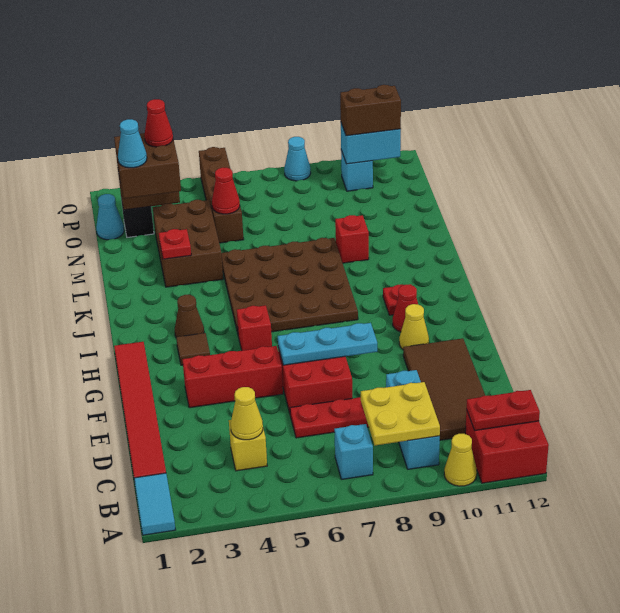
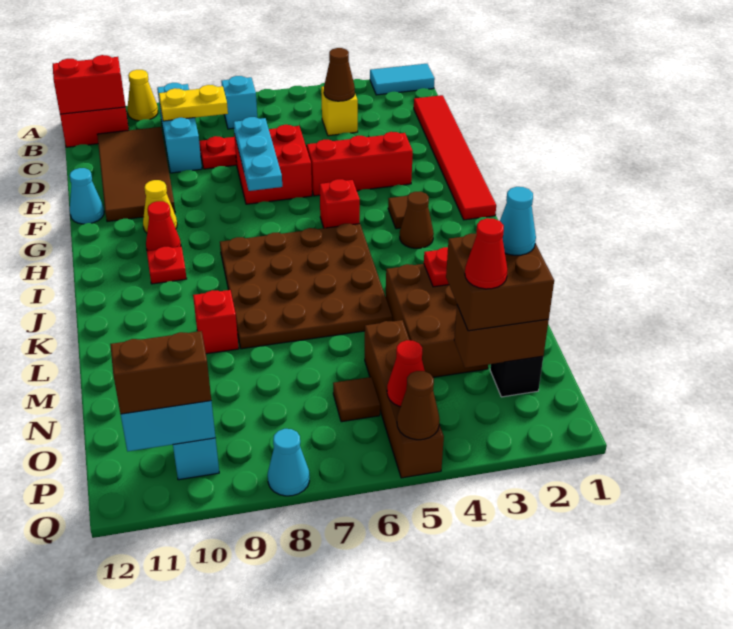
cyan 1x2 tile [134,473,175,535] -> cyan 1x2 tile turned to [370,64,435,95]
yellow 2x2 plate [361,382,440,445] -> yellow 1x2 plate [159,85,228,121]
red 1x2 plate [466,390,540,430] -> red 1x2 brick [53,55,125,114]
yellow 1x1 cone [231,387,263,440] -> brown 1x1 cone [324,48,355,101]
cyan 1x3 plate [278,323,377,365] -> cyan 1x3 plate turned to [234,117,282,191]
red 1x1 cone [212,167,240,214] -> red 1x1 cone moved to [387,340,425,407]
cyan 1x1 cone [96,194,124,240] -> cyan 1x1 cone moved to [69,168,104,224]
none -> brown 1x1 tile [333,377,380,422]
none -> brown 1x1 cone [397,371,440,440]

